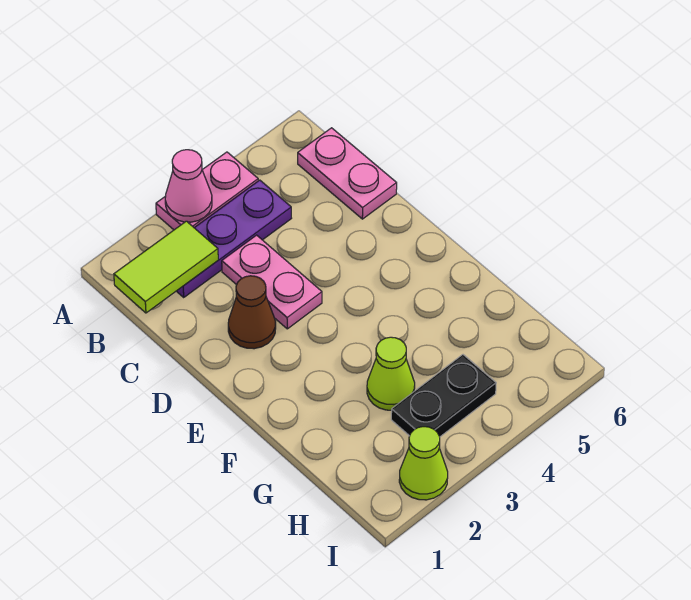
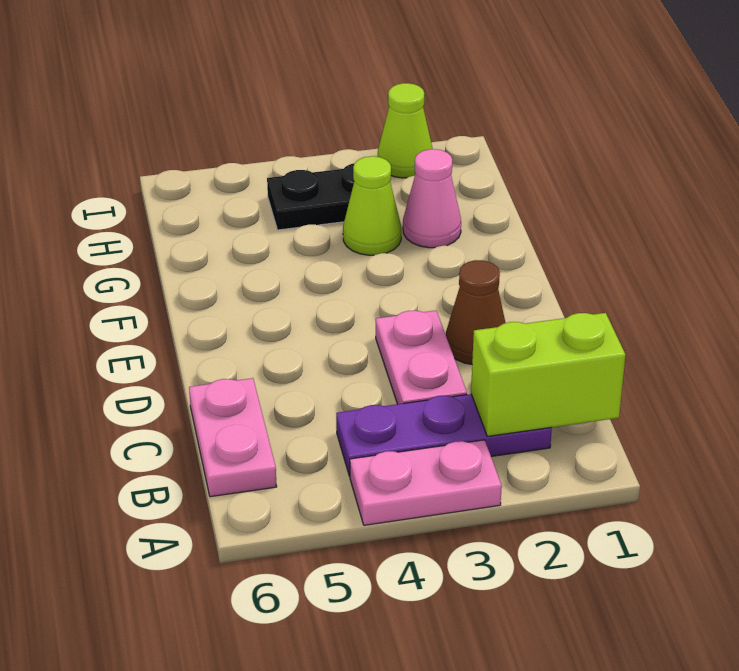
pink 1x1 cone [165,150,212,222] -> pink 1x1 cone moved to [403,149,461,248]
lime 1x2 tile [114,221,218,313] -> lime 1x2 brick [471,313,625,436]

